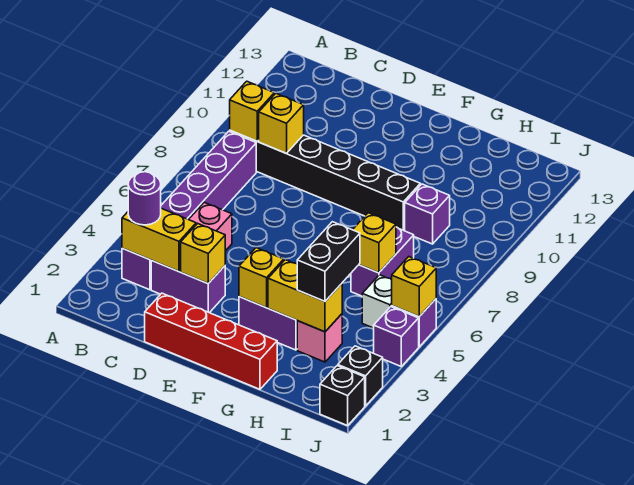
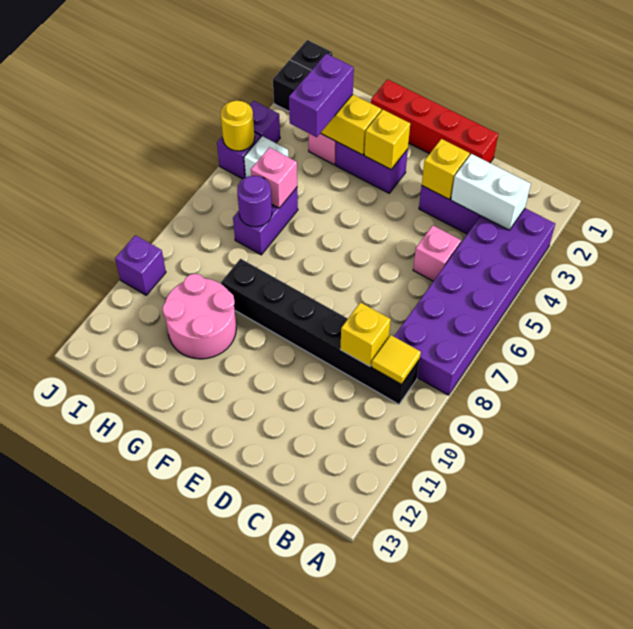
purple 1x6 brick [122,131,256,290] -> purple 2x6 brick [394,208,555,395]
yellow 1x2 brick [122,208,196,271] -> white 1x2 brick [451,154,531,230]
purple 1x1 round brick [128,172,161,225] -> purple 1x1 round brick moved to [237,176,272,227]
yellow 1x1 brick [230,81,274,141] -> yellow 1x1 tile [372,335,421,384]
none -> pink 2x2 round brick [162,274,236,359]
black 1x2 brick [297,222,360,301] -> purple 1x2 brick [289,54,354,137]
yellow 1x1 brick [353,213,396,273] -> pink 1x1 brick [251,148,297,208]
purple 1x1 brick [405,184,450,244] -> purple 1x1 brick moved to [115,235,166,295]
yellow 1x1 brick [392,257,436,317] -> yellow 1x1 round brick [221,101,255,151]

